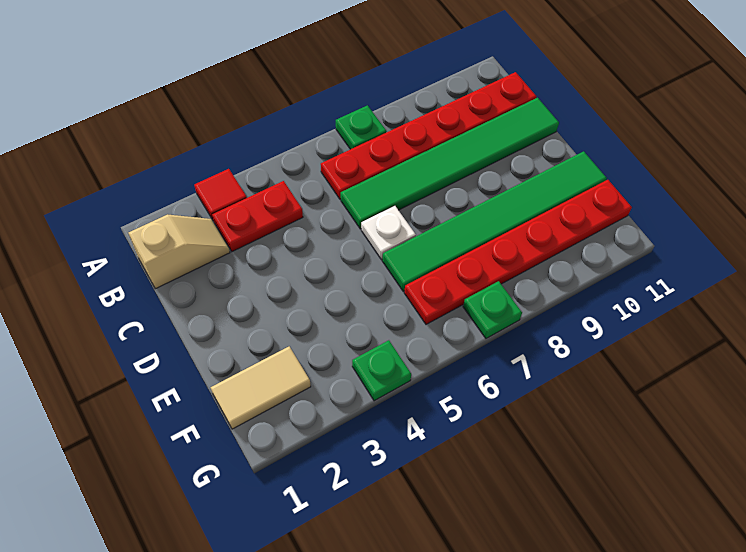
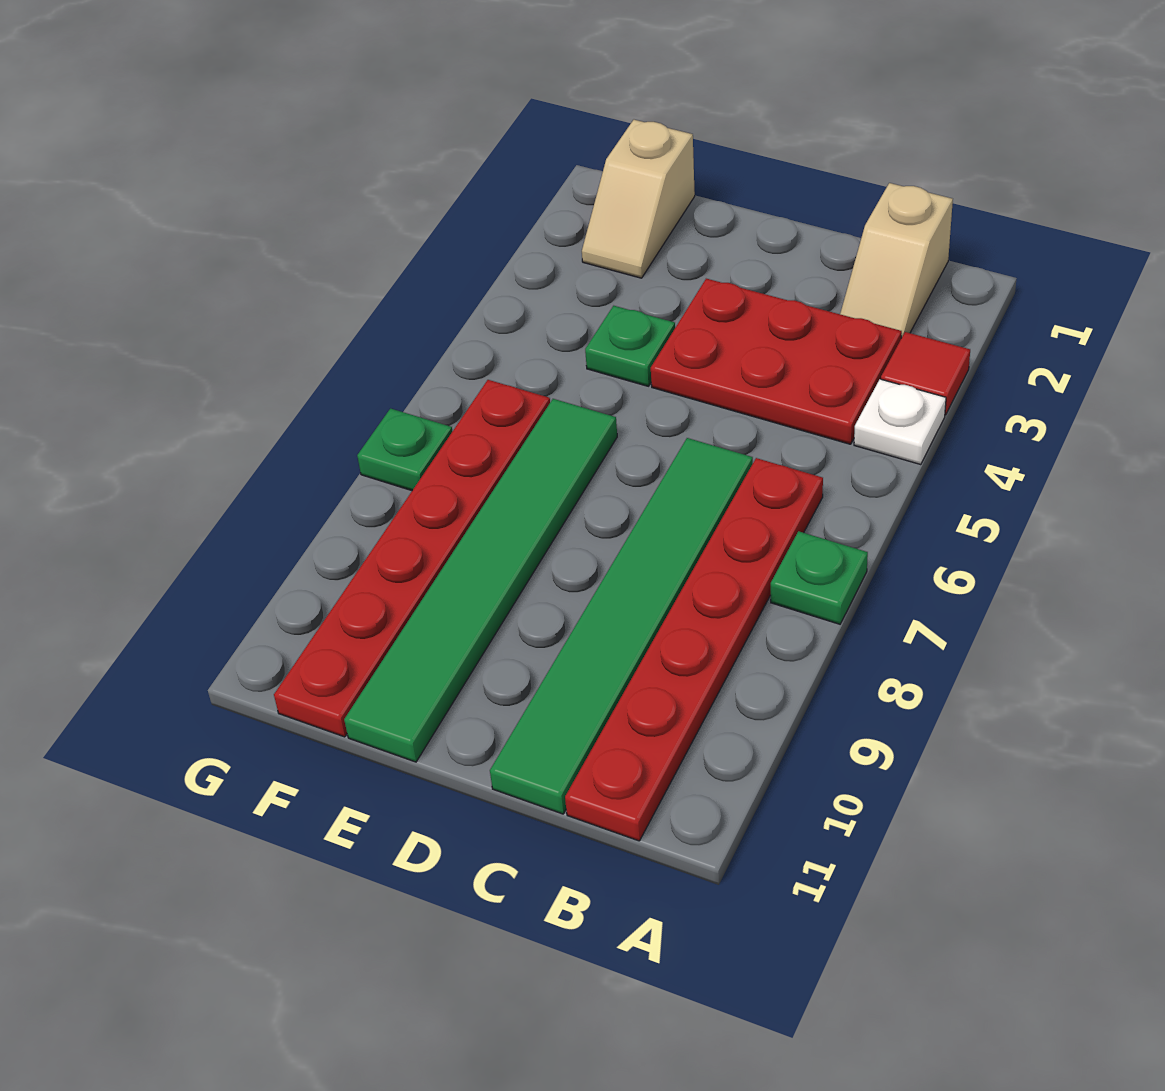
red 1x2 plate [212,181,303,252] -> red 2x3 plate [651,279,902,444]
white 1x1 plate [361,206,416,260] -> white 1x1 plate moved to [854,379,946,465]
tan 1x2 tile [211,346,311,429] -> tan 1x2 slope [582,120,695,278]
green 1x1 plate [352,340,411,401] -> green 1x1 plate moved to [585,306,675,386]

